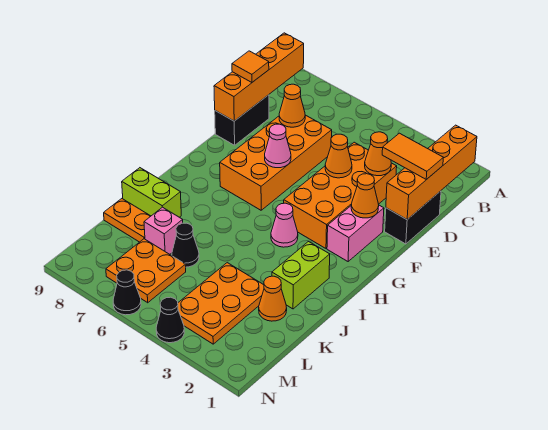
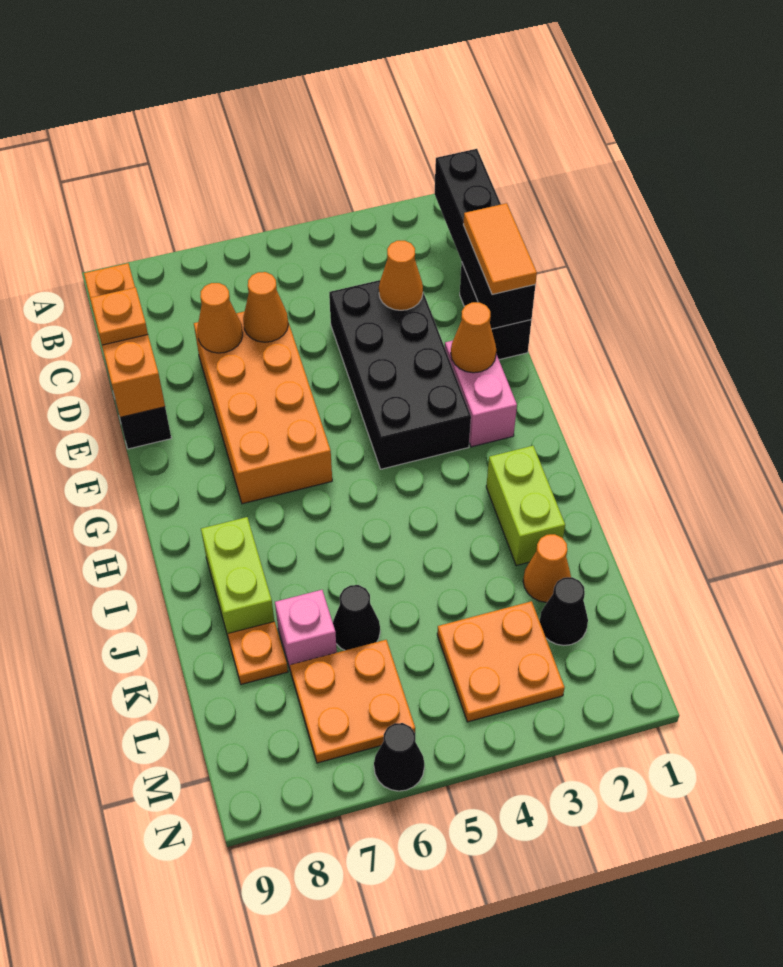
orange 1x4 brick [386,125,477,220] -> black 1x4 brick [435,149,535,329]
orange 1x4 brick [214,33,304,121] -> orange 1x3 brick [84,263,165,417]
orange 1x2 tile [382,133,443,180] -> orange 1x2 tile turned to [463,203,537,295]
orange 2x4 brick [284,142,397,248] -> black 2x4 brick [329,280,471,469]
orange 1x1 tile [232,51,269,82] -> orange 1x1 plate [90,287,148,345]
orange 1x1 cone [325,134,352,178] -> orange 1x1 cone moved to [243,272,288,342]
pink 1x1 cone [265,124,291,168] -> none
pink 1x1 cone [271,203,298,247] -> none
lime 1x2 brick [122,168,181,217] -> lime 1x2 brick turned to [201,517,274,636]
orange 2x3 plate [178,263,264,344] -> orange 2x2 plate [437,601,565,722]
orange 1x2 plate [104,199,151,242] -> orange 1x1 plate [228,622,288,684]
black 1x1 cone [156,297,184,343] -> black 1x1 cone moved to [540,577,588,645]

